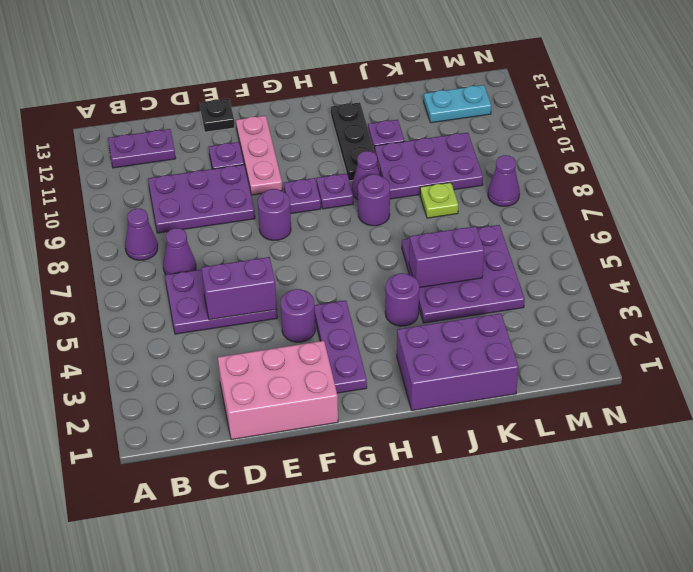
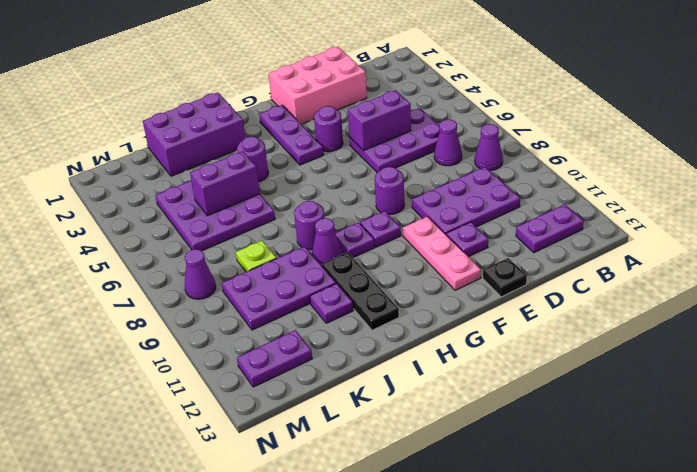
cyan 1x2 plate [424,85,491,123] -> purple 1x2 plate [237,330,312,387]

